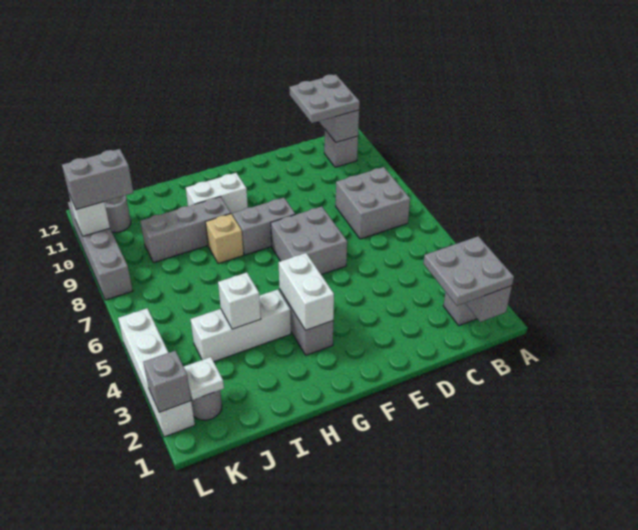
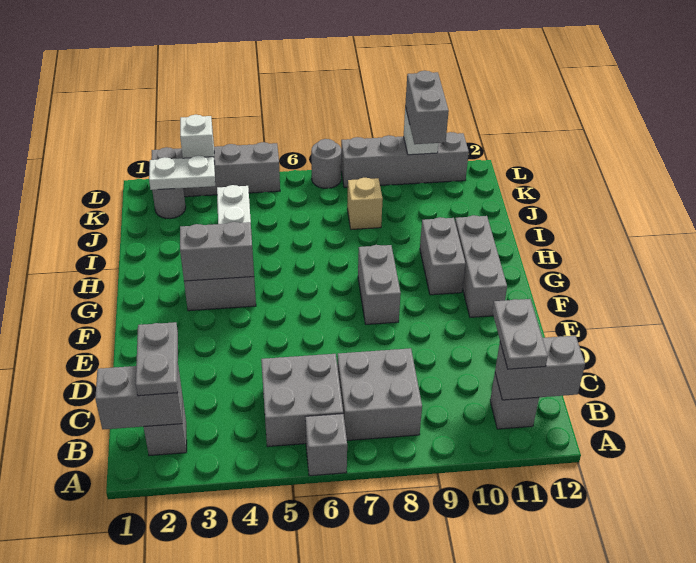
grey 2x2 plate [423,236,514,306] -> grey 1x2 plate [136,322,178,396]
grey 2x2 plate [289,75,360,123] -> grey 1x2 plate [492,299,548,369]
grey 2x2 brick [271,206,347,275] -> grey 2x2 brick moved to [261,354,343,447]
white 1x2 brick [279,253,334,330] -> grey 1x2 brick [180,222,254,281]
white 1x2 brick [186,173,248,215] -> grey 1x2 brick [420,217,465,295]
tan 1x1 brick [206,214,244,264] -> tan 1x1 brick moved to [347,178,383,229]
grey 1x3 brick [140,197,231,263] -> grey 1x3 brick moved to [455,215,507,317]
white 1x1 brick [218,272,261,329] -> white 1x1 brick moved to [180,115,215,164]
white 1x1 plate [184,357,224,400] -> white 1x2 plate [149,156,215,190]
grey 1x1 round brick [105,195,131,232] -> grey 1x1 round brick moved to [311,139,341,188]
white 1x4 brick [118,308,195,437] -> grey 1x4 brick [151,142,280,197]
grey 1x1 brick [143,351,191,412] -> grey 1x1 brick moved to [305,414,347,476]

